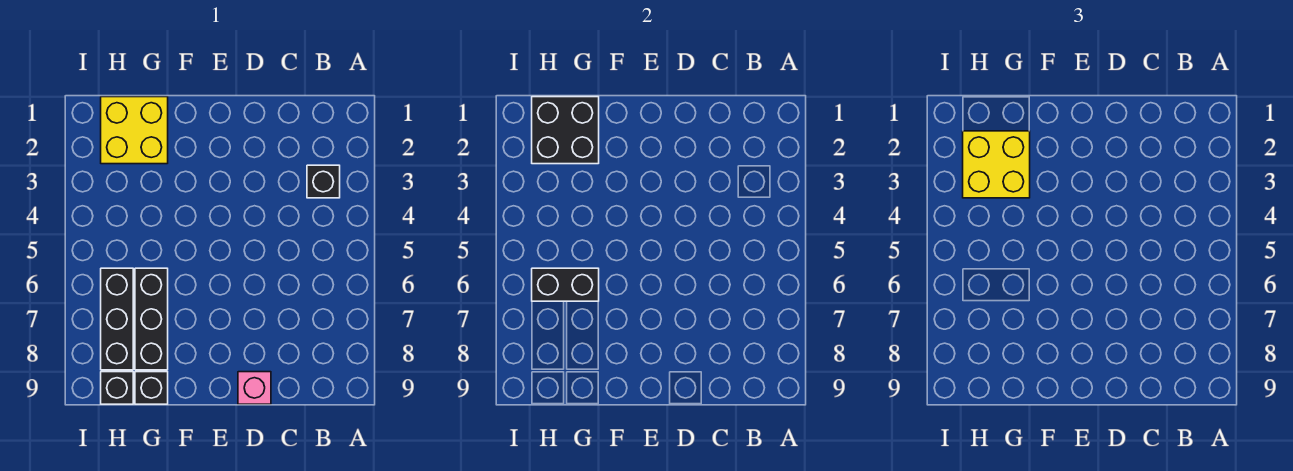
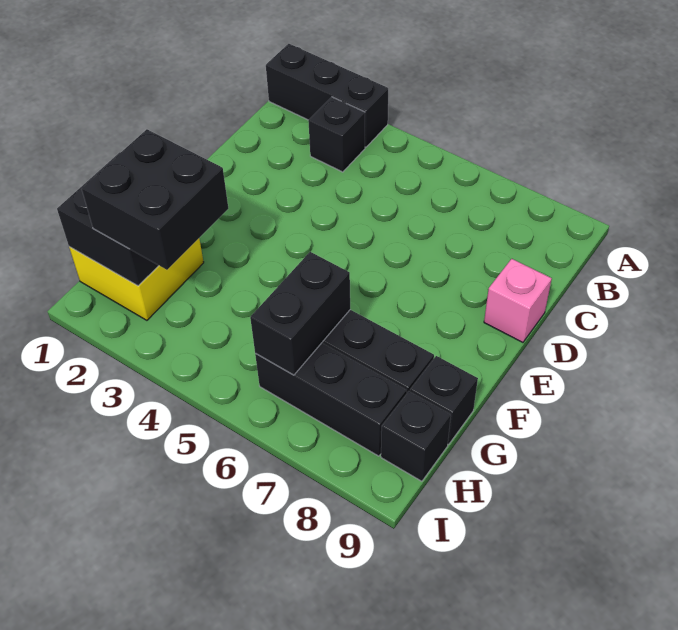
none -> black 1x3 brick [266,44,388,147]
yellow 2x2 brick [963,131,1030,198] -> black 2x2 brick [81,129,228,270]

